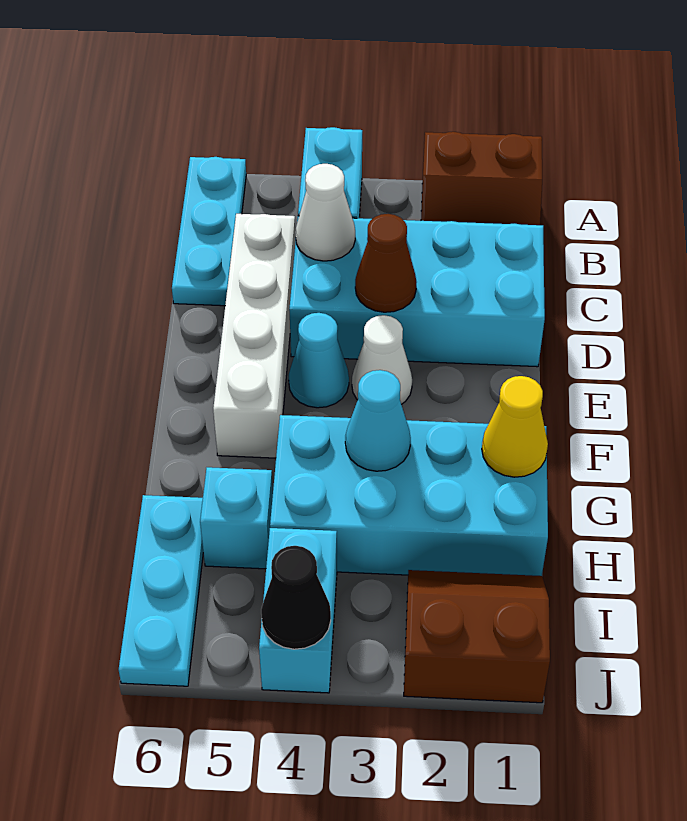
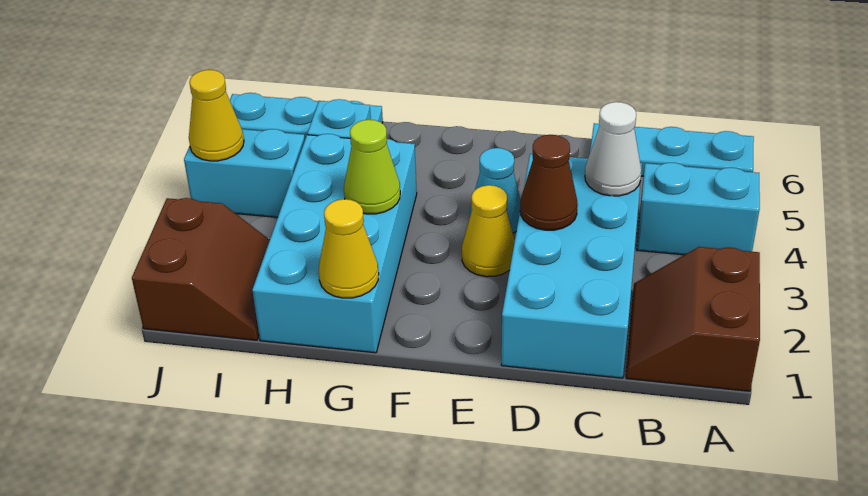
white 1x4 brick [213,214,296,458] -> none
white 1x1 cone [352,315,412,404] -> yellow 1x1 cone [462,185,515,277]
cyan 1x1 cone [345,370,411,471] -> lime 1x1 cone [344,120,400,214]
black 1x1 cone [261,546,331,649] -> yellow 1x1 cone [189,70,244,161]

